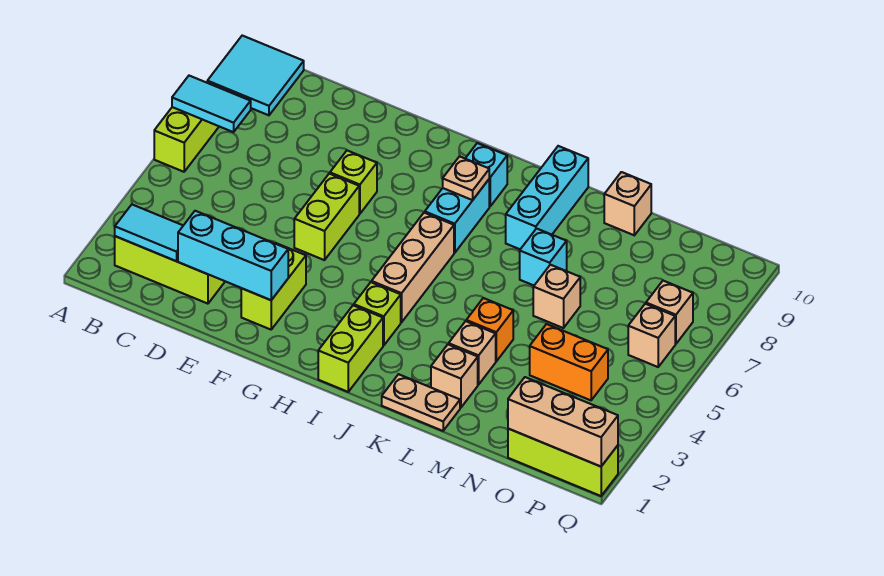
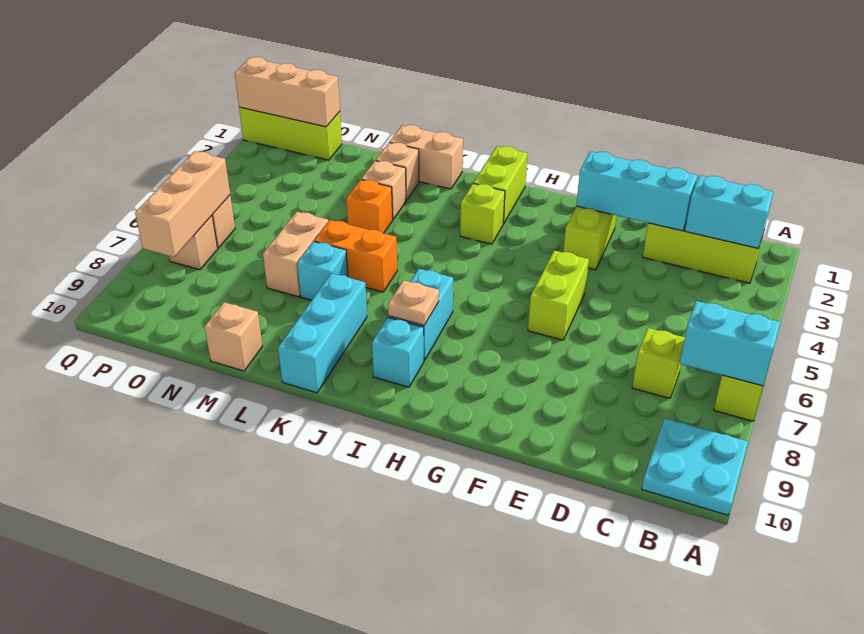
cyan 1x2 tile [172,76,251,132] -> cyan 1x2 brick [680,301,781,386]
cyan 2x2 tile [207,36,304,115] -> cyan 2x2 plate [642,418,748,515]
cyan 1x2 tile [115,204,183,261] -> cyan 1x2 brick [685,176,773,248]
lime 1x1 brick [330,151,377,214] -> lime 1x1 brick moved to [632,328,685,398]
tan 1x3 brick [372,213,454,322] -> tan 1x3 brick moved to [135,151,230,257]
tan 1x2 plate [382,374,460,431] -> tan 1x2 brick [389,125,463,189]
tan 1x1 brick [533,265,580,328] -> tan 1x2 brick [263,212,328,297]
orange 1x2 brick [530,324,608,400] -> orange 1x2 brick moved to [314,220,397,292]

